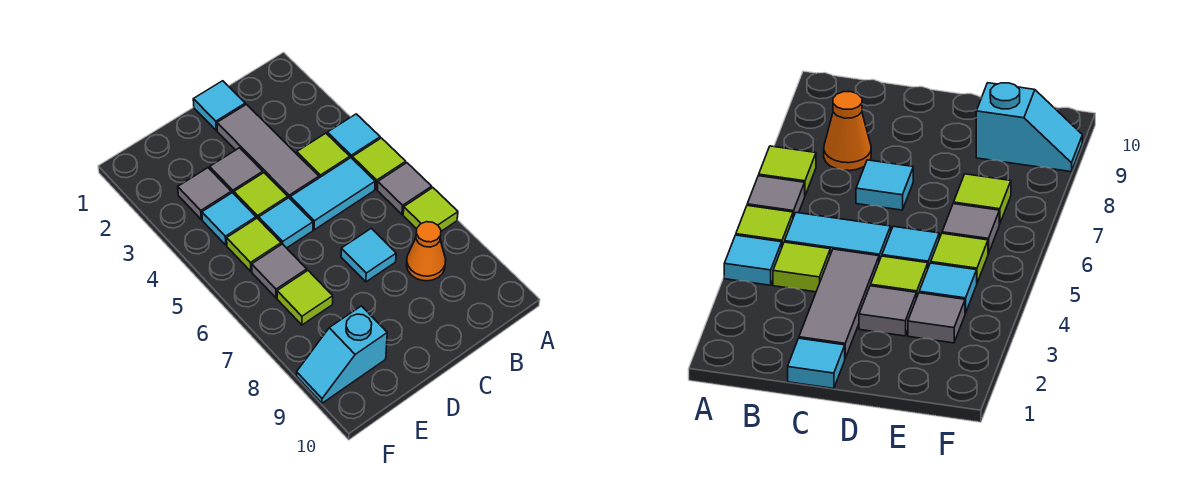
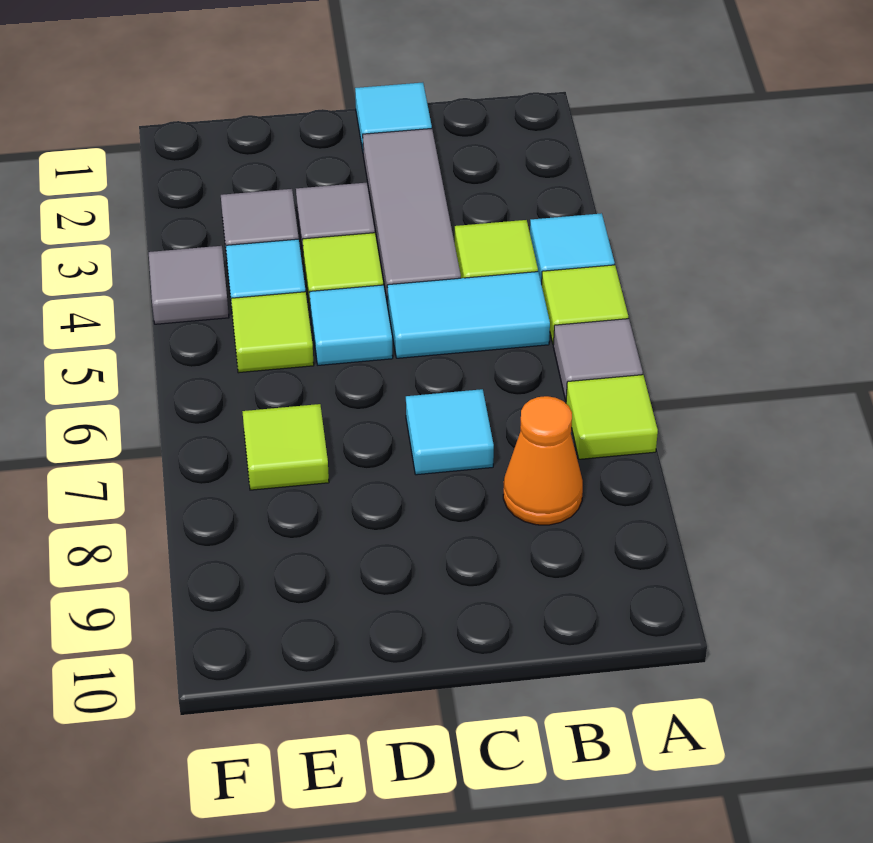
grey 1x1 tile [252,244,307,298] -> grey 1x1 tile moved to [149,246,229,324]
cyan 1x2 slope [297,306,387,403] -> none

